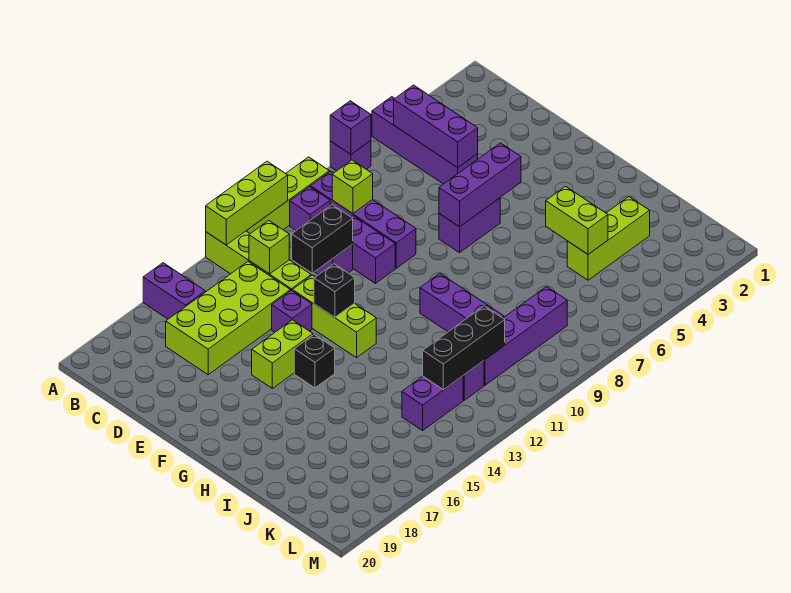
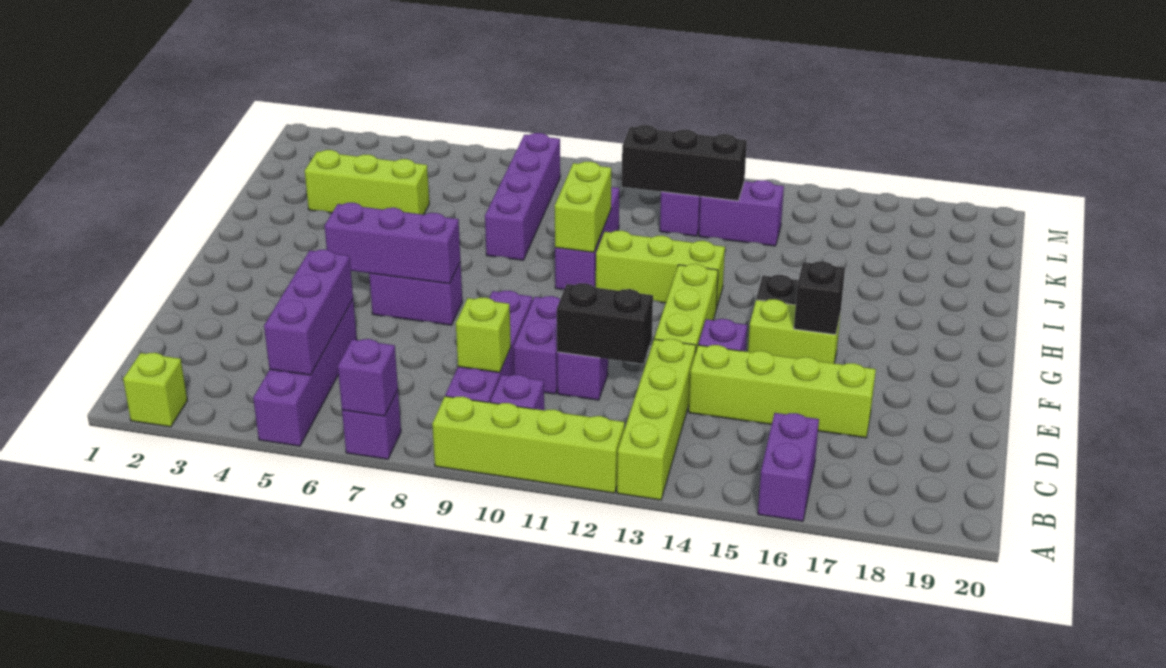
lime 1x3 brick [206,161,288,245] -> lime 1x3 brick moved to [596,231,725,309]
lime 1x1 brick [249,221,289,274] -> lime 1x1 brick moved to [123,353,187,427]
lime 2x4 brick [166,262,290,375] -> lime 1x4 brick [689,345,876,438]
black 1x1 brick [314,264,355,317] -> black 1x1 brick moved to [794,261,845,335]
lime 1x2 brick [546,186,608,254] -> lime 1x2 brick moved to [555,162,611,252]
purple 1x4 brick [484,286,567,385] -> purple 1x4 brick turned to [485,133,560,260]

